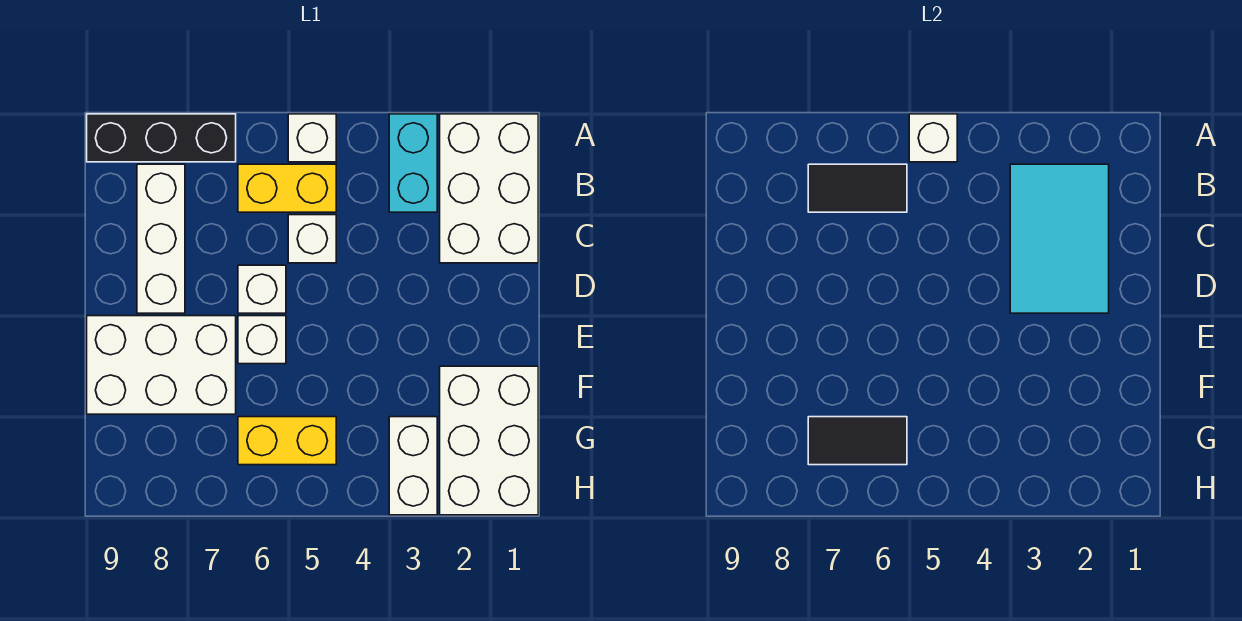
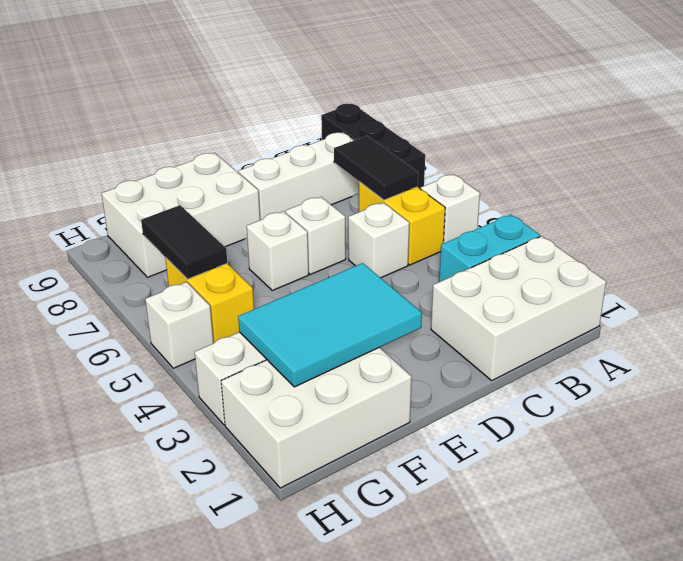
white 1x1 brick [909,114,957,162] -> white 1x1 brick moved to [145,282,213,368]
cyan 2x3 tile [1010,164,1109,313] -> cyan 2x3 tile moved to [238,263,422,387]
white 2x3 brick [87,316,236,414] -> white 2x3 brick turned to [102,153,260,277]

